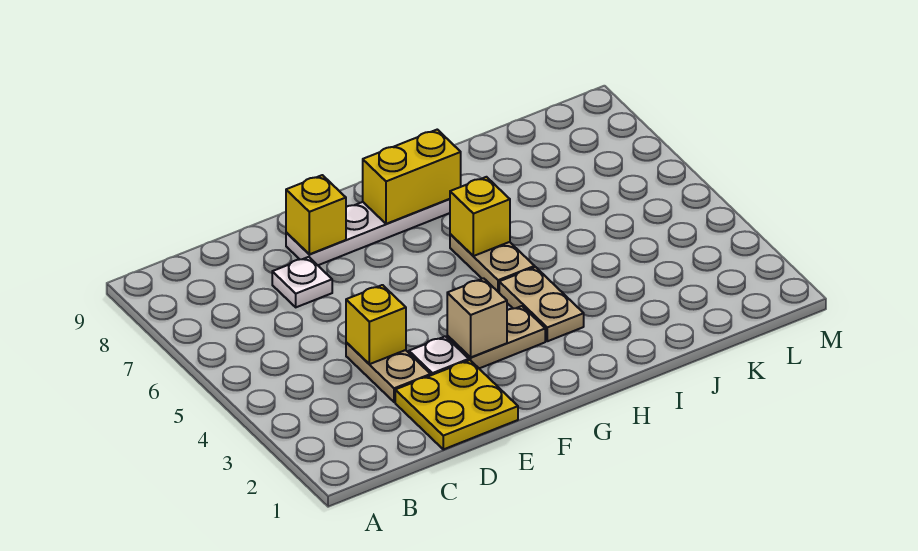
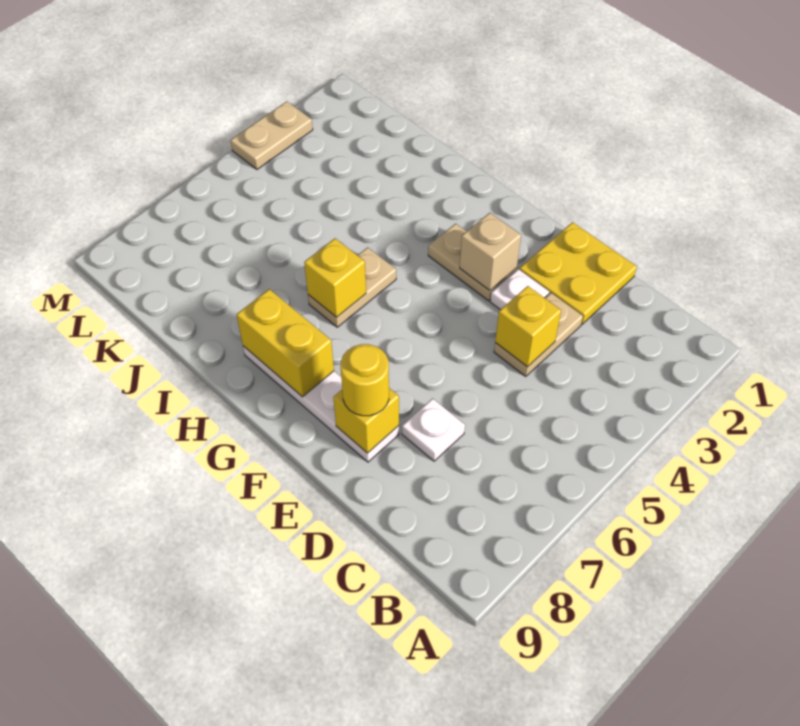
none -> yellow 1x1 round brick [341,344,389,416]
tan 1x2 plate [499,267,584,341] -> tan 1x2 plate moved to [231,101,313,169]

